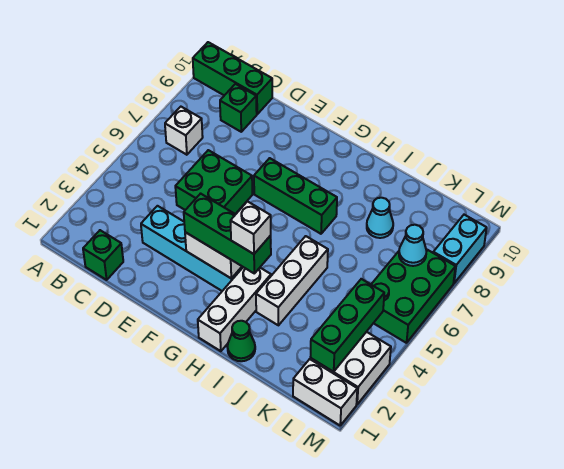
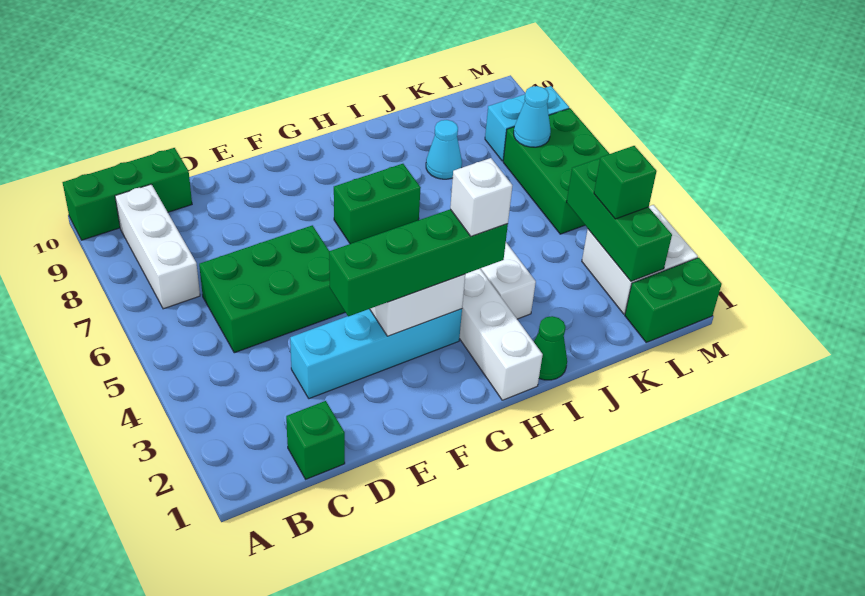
white 1x1 brick [165,107,203,155] -> white 1x3 brick [115,184,200,309]
green 1x1 brick [220,84,257,132] -> green 1x1 brick moved to [594,146,657,219]
green 2x2 brick [175,150,252,214] -> green 2x3 brick [199,225,345,353]
green 1x3 brick [184,194,271,273] -> green 1x4 brick [329,209,508,316]
green 1x3 brick [254,158,337,234] -> green 1x2 brick [334,164,421,244]
white 1x2 brick [293,359,357,425] -> green 1x2 brick [625,258,722,342]
cyan 1x2 brick [433,215,487,283] -> cyan 1x2 brick turned to [485,86,569,161]

